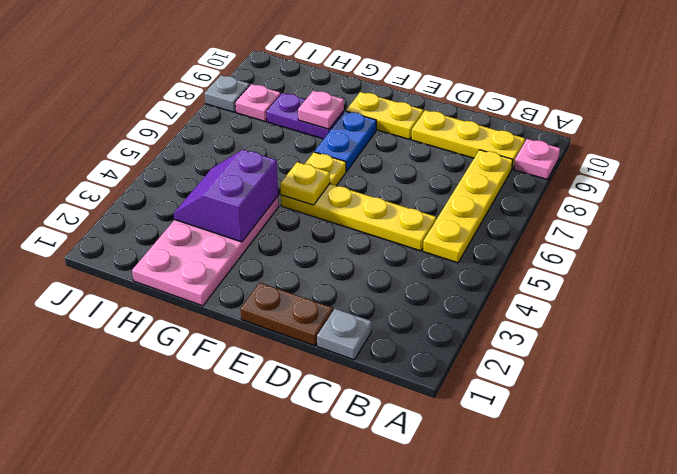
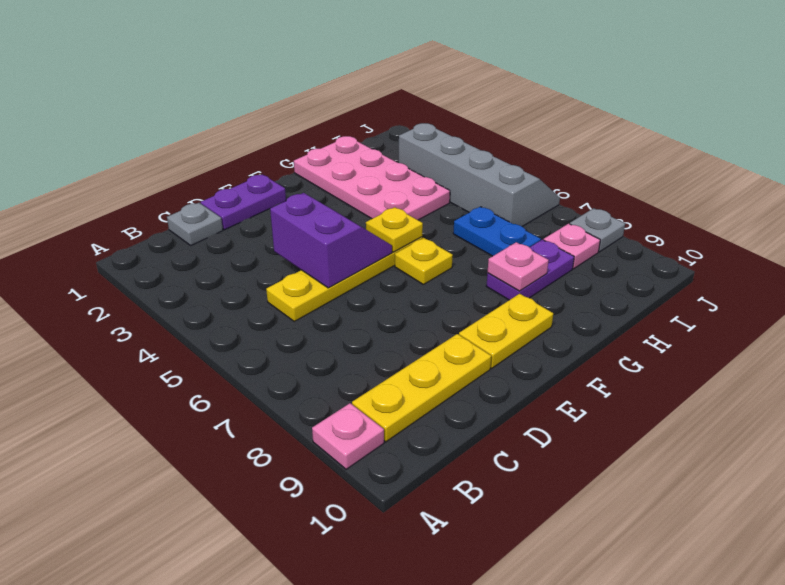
yellow 1x4 plate [423,150,513,263] -> none
brown 1x2 plate [241,283,333,346] -> purple 1x2 plate [201,175,286,230]
blue 1x2 plate [315,111,376,172] -> blue 1x2 plate moved to [453,207,541,256]
purple 2x2 slope [174,150,278,242] -> purple 2x2 slope moved to [270,193,392,288]
none -> grey 2x4 slope [399,123,560,226]

